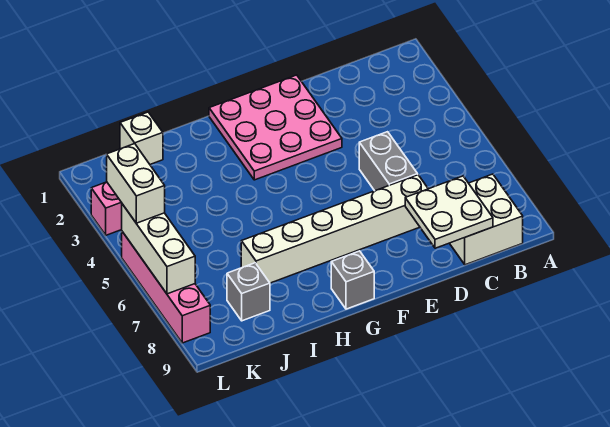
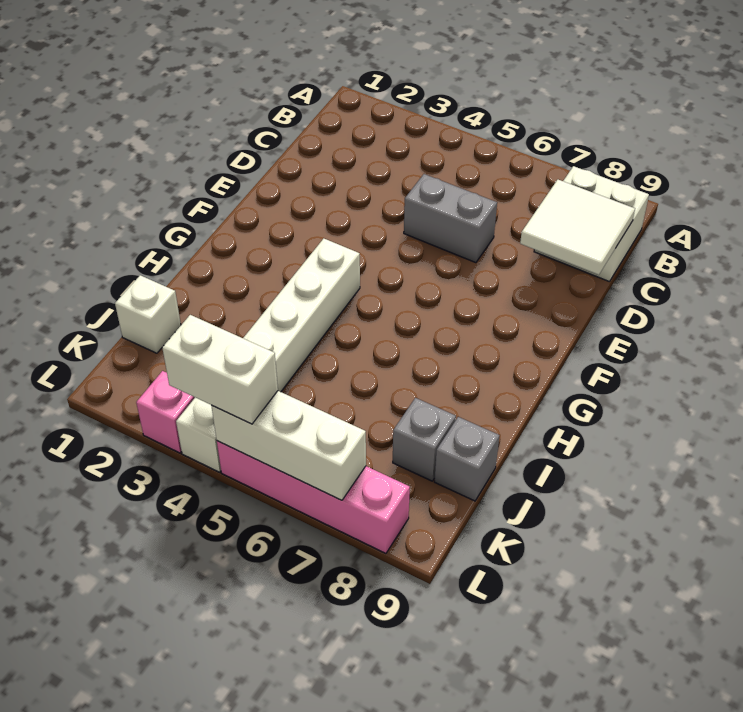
white 2x2 plate [405,176,493,248] -> white 2x2 tile [520,180,635,275]
white 1x6 brick [241,175,428,283] -> white 1x6 brick moved to [176,239,360,472]
pink 3x3 plate [209,75,342,180] -> none
grey 1x1 brick [331,251,374,309] -> grey 1x1 brick moved to [435,417,499,501]

